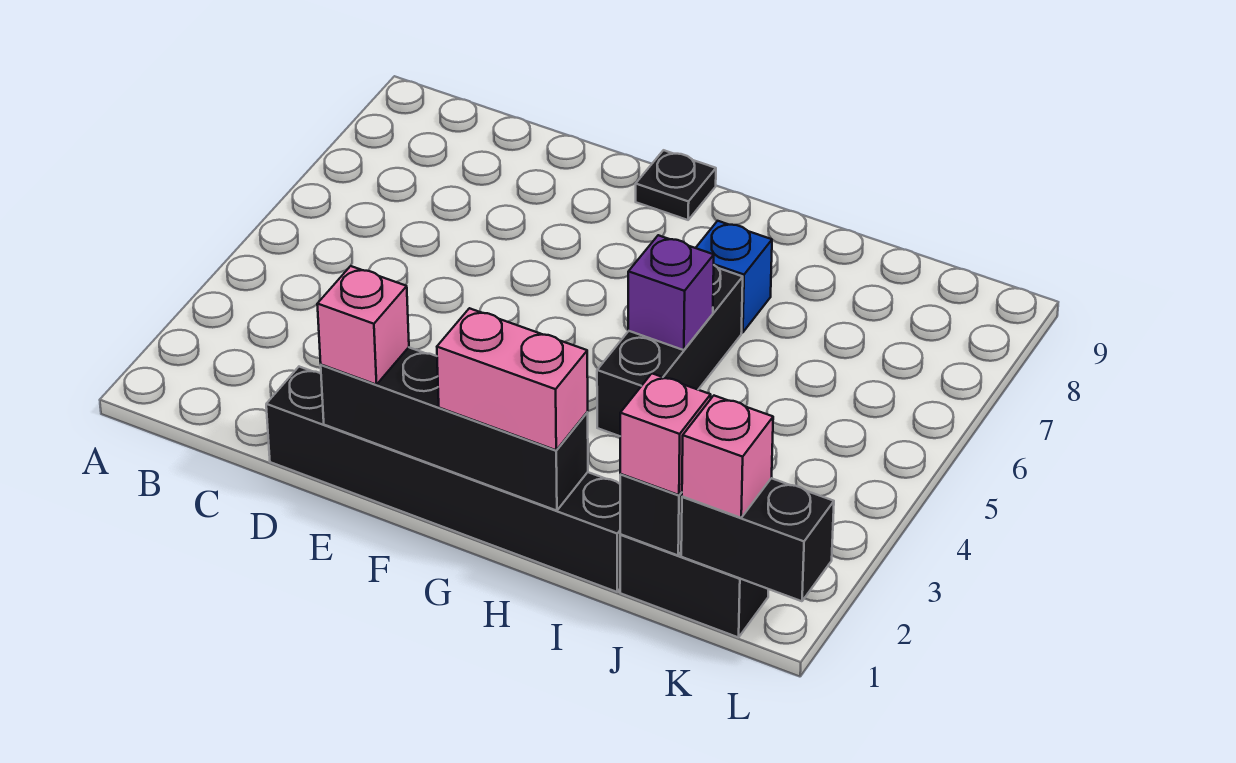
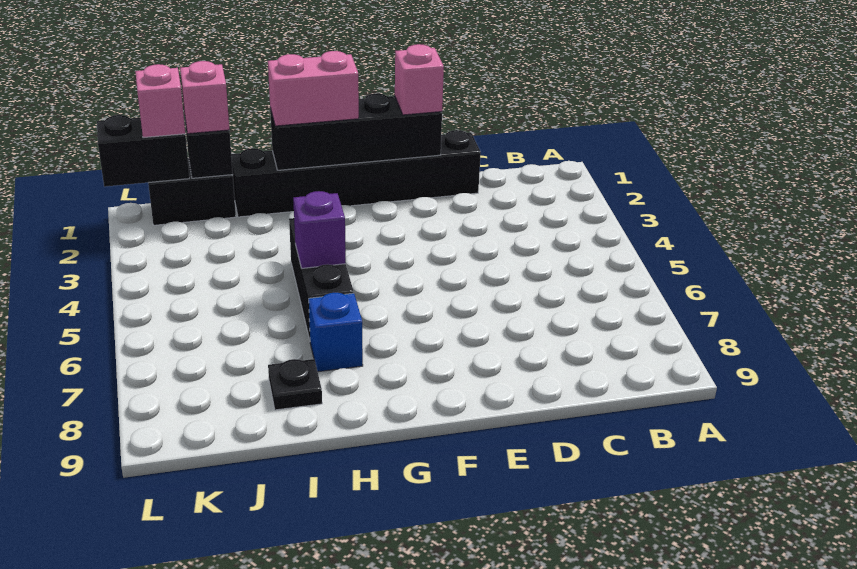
black 1x1 plate [636,150,716,220] -> black 1x1 plate moved to [268,359,322,410]

